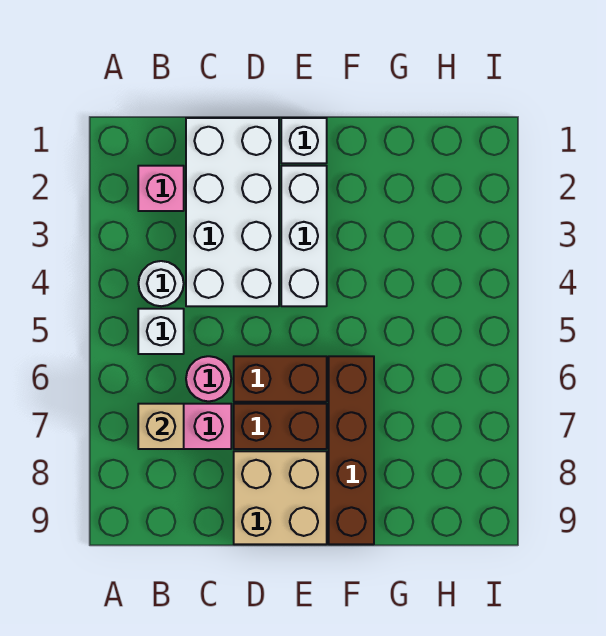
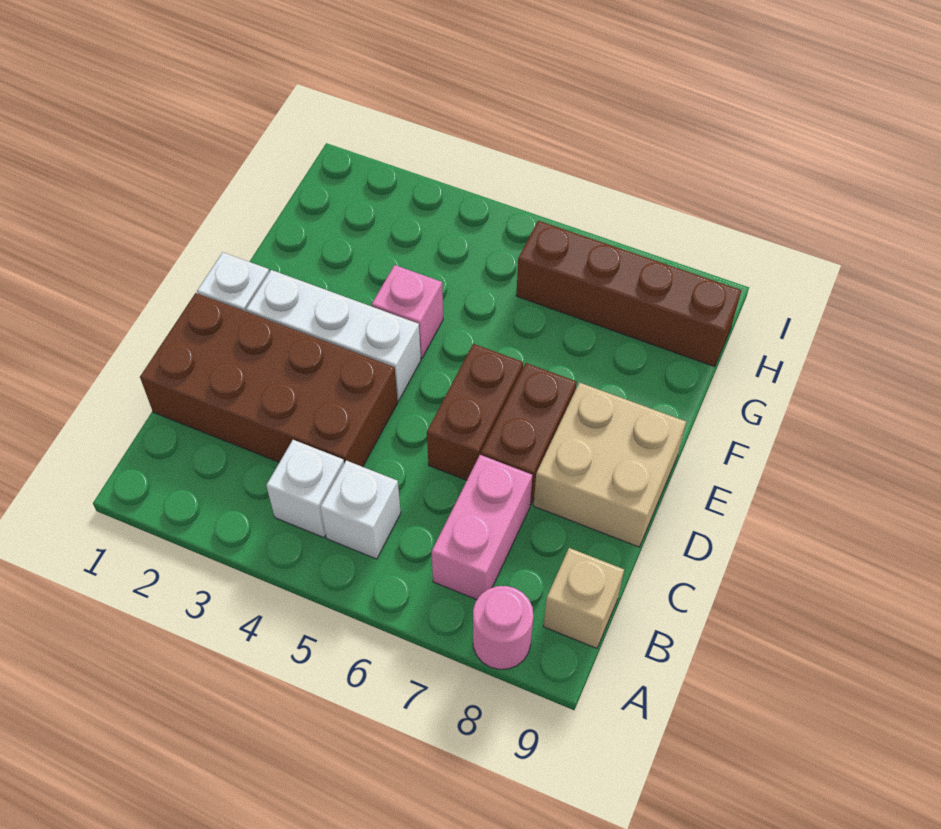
pink 1x1 brick [138,166,184,211] -> pink 1x1 brick moved to [372,265,443,358]
white 1x1 round brick [138,261,184,306] -> white 1x1 brick [266,440,344,538]
tan 1x1 brick [138,404,184,449] -> tan 1x1 brick moved to [543,548,624,648]
white 2x4 brick [186,118,279,306] -> brown 2x4 brick [140,293,398,467]
pink 1x1 round brick [186,356,231,401] -> pink 1x1 round brick moved to [473,586,533,669]
brown 1x4 brick [329,356,374,544] -> brown 1x4 brick moved to [516,221,741,367]

